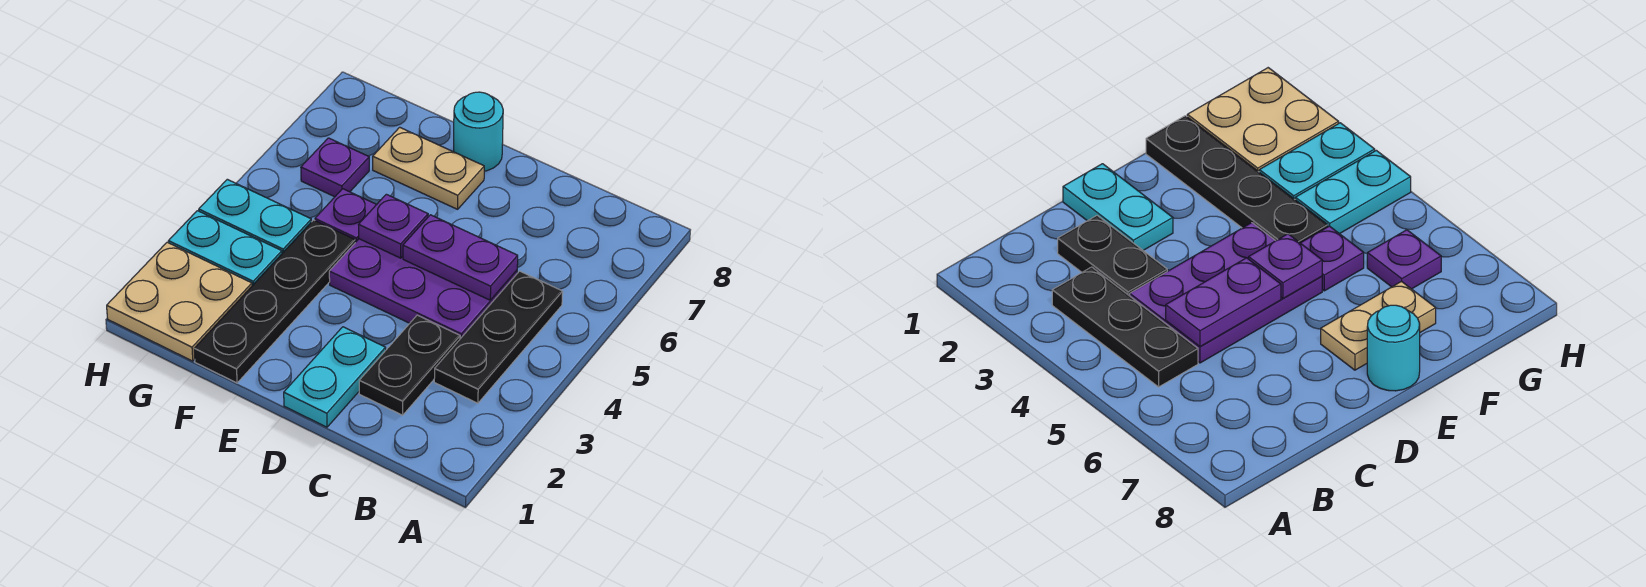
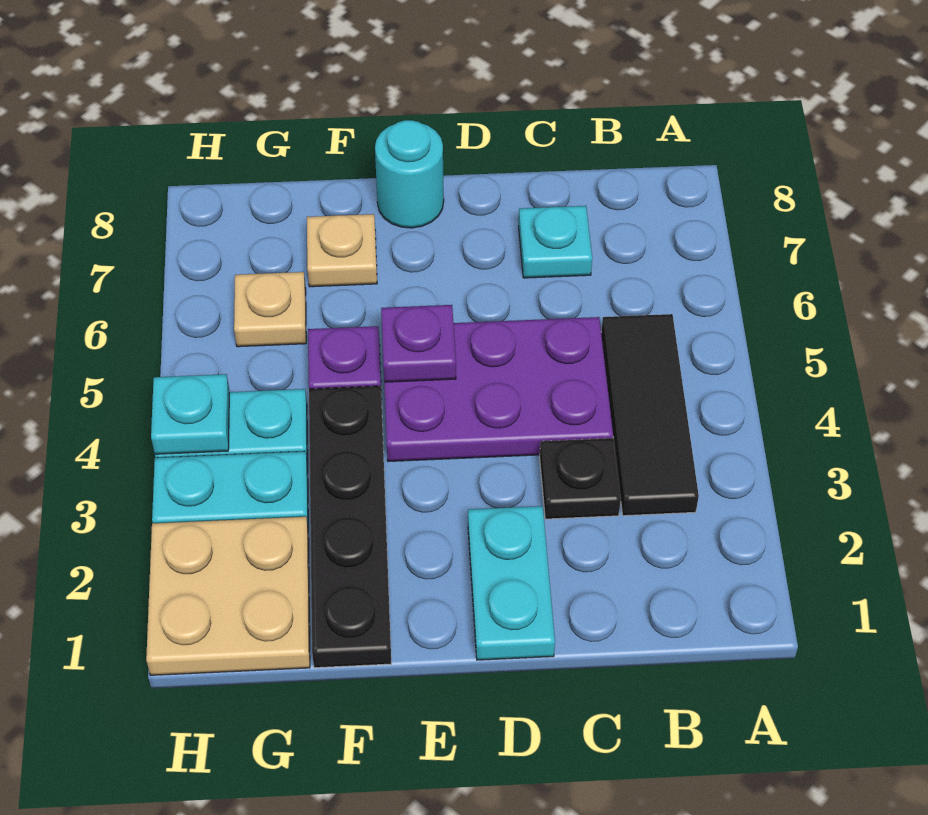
black 1x3 plate [434,271,563,403] -> black 1x3 tile [601,314,699,516]
black 1x2 plate [359,315,460,415] -> black 1x1 plate [540,438,621,519]
purple 1x2 plate [403,215,518,300] -> none
none -> cyan 1x1 plate [519,206,592,278]
tan 1x2 plate [373,127,484,209] -> tan 1x1 plate [307,214,377,287]
purple 1x1 plate [301,138,369,197] -> tan 1x1 plate [234,272,306,347]
none -> cyan 1x1 plate [151,374,229,454]

